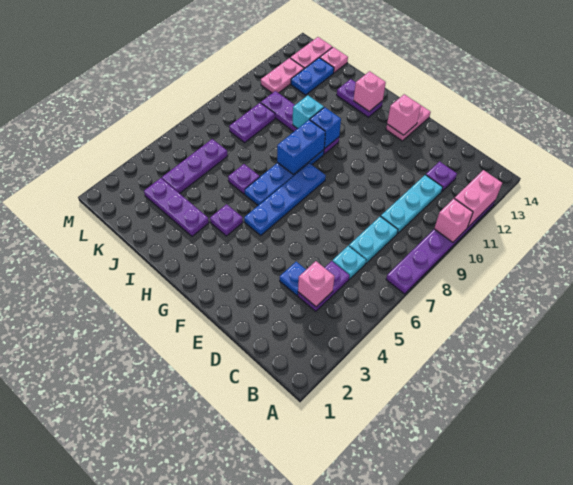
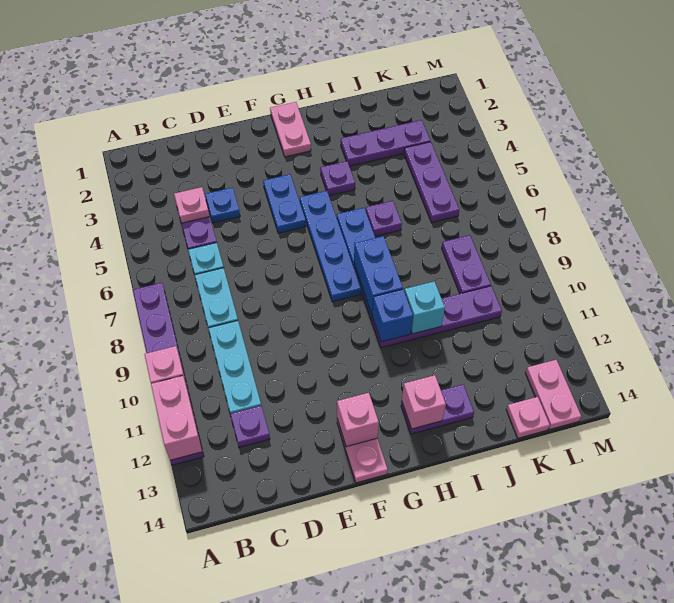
pink 1x1 brick [298,261,335,307] -> pink 1x1 plate [174,187,210,223]
blue 1x2 plate [291,58,334,95] -> blue 1x2 plate moved to [263,174,306,233]
pink 1x2 plate [261,58,304,93] -> pink 1x2 plate moved to [270,102,311,157]

